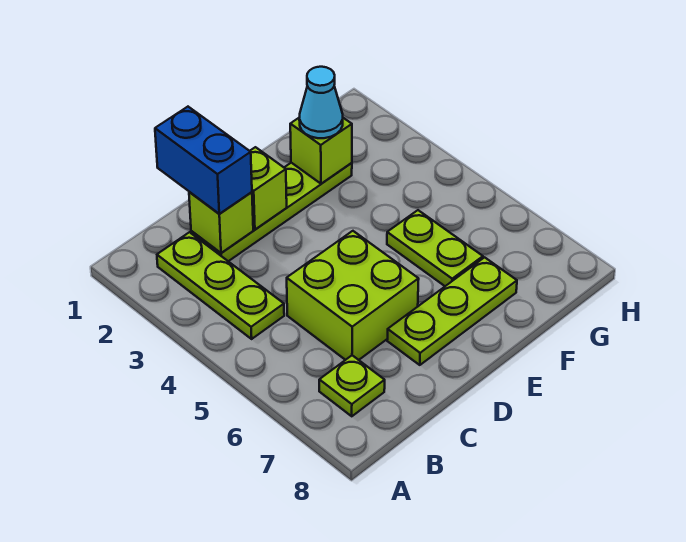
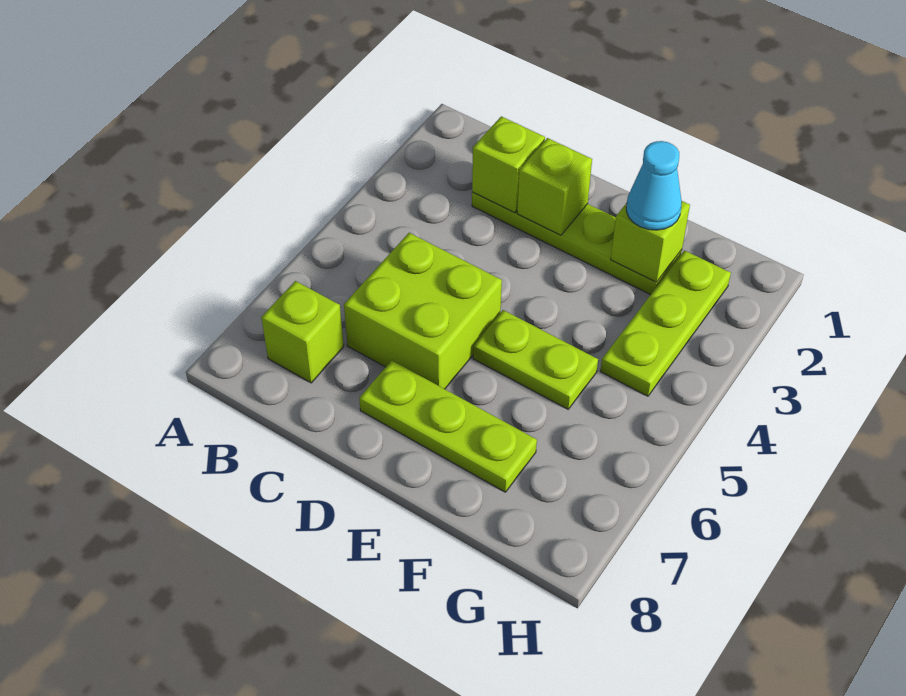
lime 1x3 plate [157,232,284,339] -> lime 1x3 plate moved to [600,251,731,396]
lime 1x1 plate [319,355,385,416] -> lime 1x1 brick [261,281,344,383]
blue 1x2 brick [155,107,252,214] -> none
lime 1x2 plate [387,210,483,286] -> lime 1x2 plate turned to [473,310,598,409]

